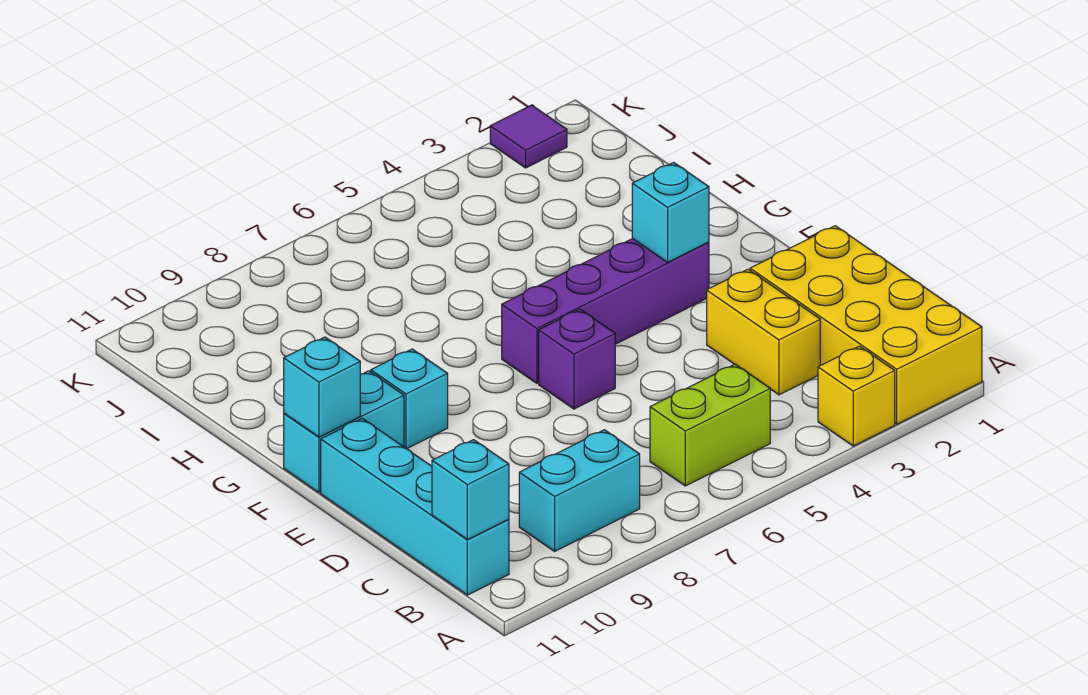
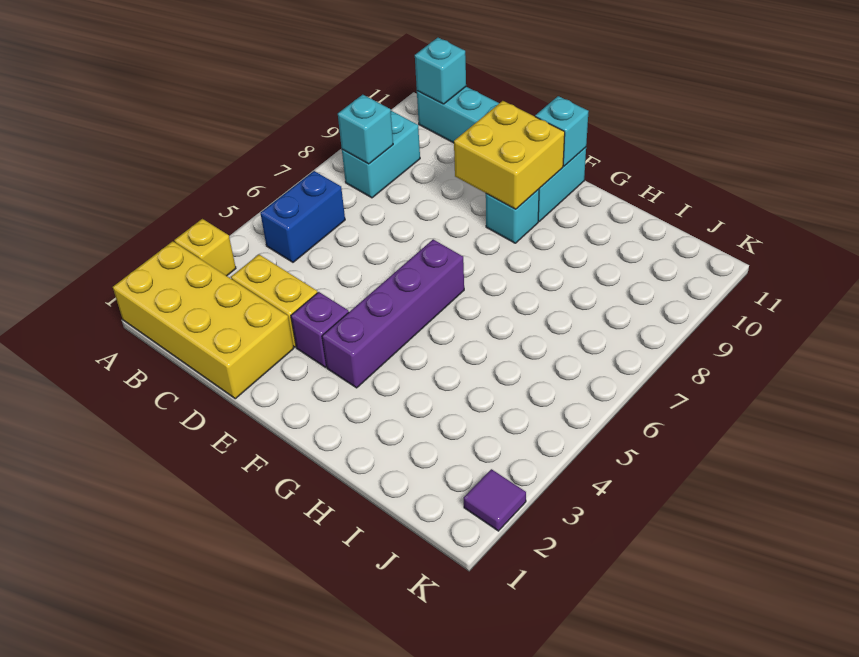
lime 1x2 brick [650,364,770,486] -> blue 1x2 brick [260,171,345,262]
purple 1x1 brick [539,309,615,409] -> purple 1x1 brick moved to [291,292,349,367]
none -> yellow 2x2 brick [454,101,565,209]
cyan 1x1 brick [632,162,709,262] -> cyan 1x1 brick moved to [338,95,393,164]

